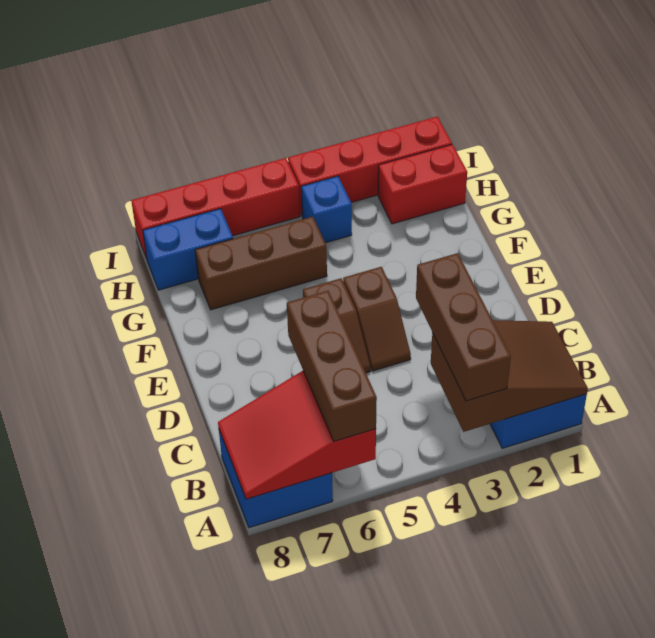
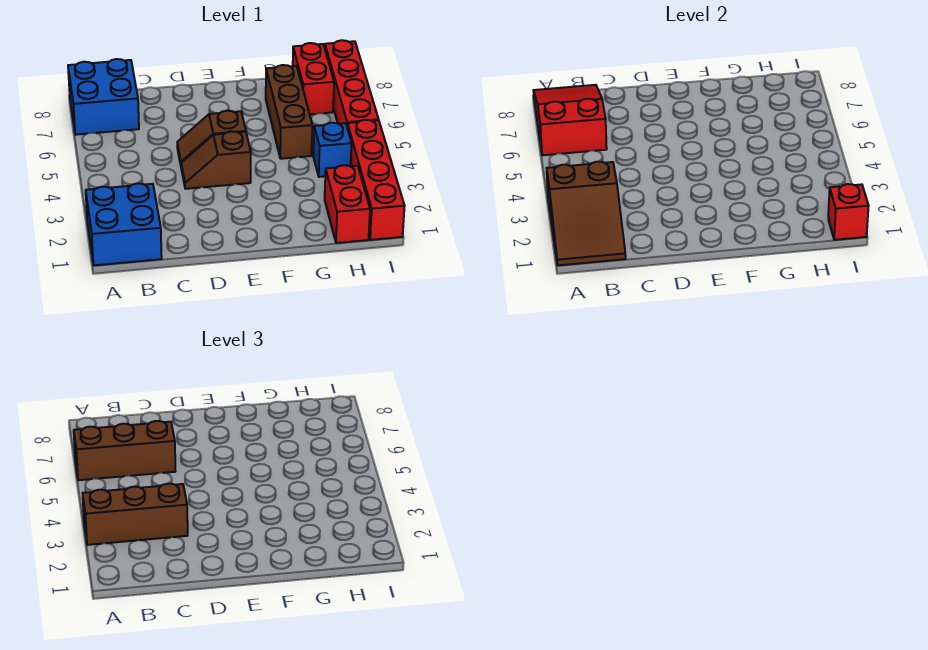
blue 1x2 brick [143,209,233,290] -> red 1x2 brick [293,43,334,114]
none -> red 1x1 brick [828,184,869,240]

